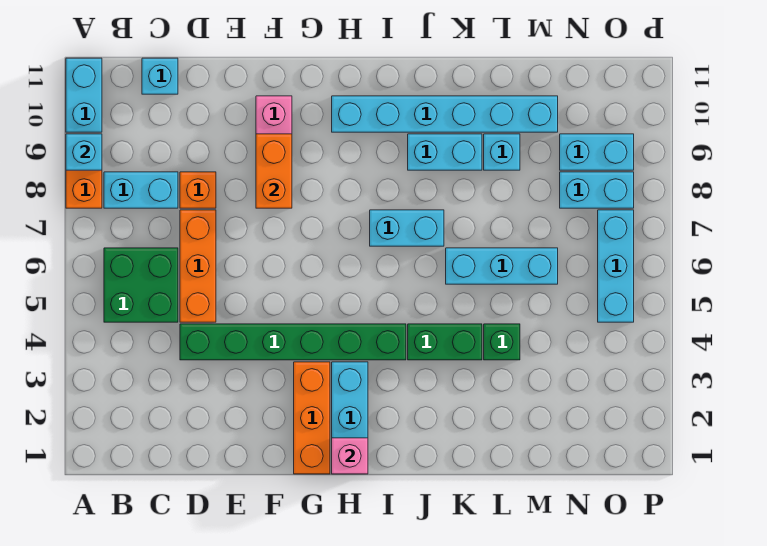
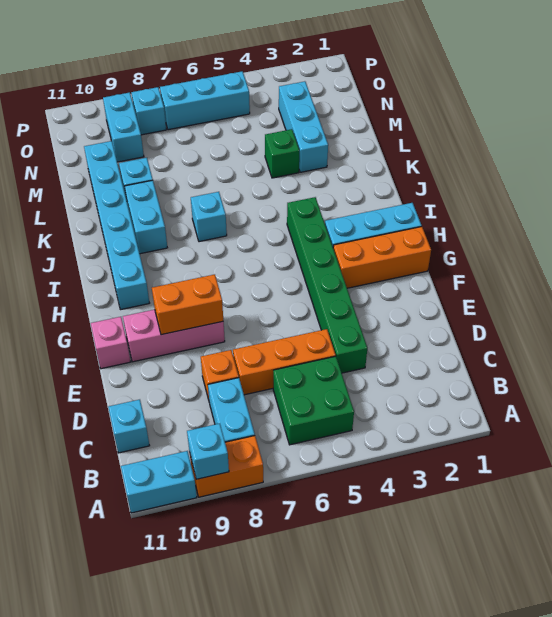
pink 1x1 brick [332,438,368,474] -> pink 1x1 brick moved to [91,317,131,369]
cyan 1x2 brick [370,210,444,246] -> cyan 1x1 brick [191,192,227,242]
green 1x2 brick [408,324,482,360] -> none
cyan 1x3 brick [446,248,558,284] -> cyan 1x3 brick moved to [279,81,328,172]
cyan 1x2 brick [560,172,634,208] -> cyan 1x1 brick [131,87,166,135]

